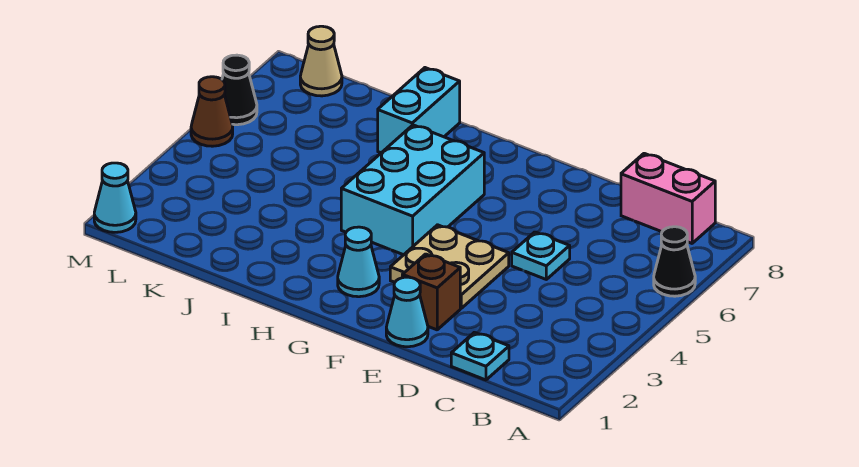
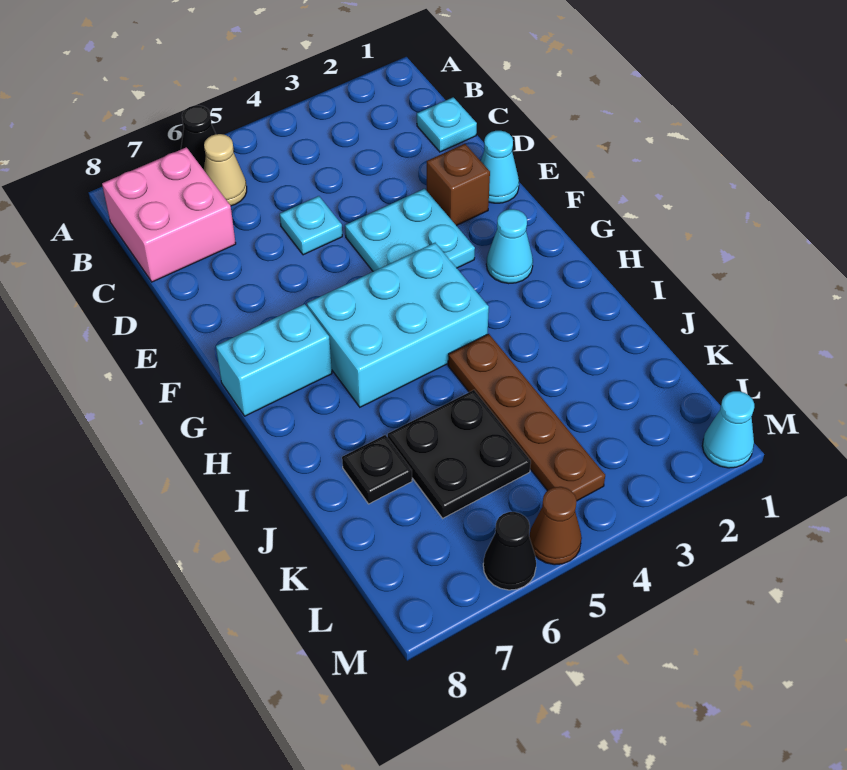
pink 1x2 brick [621,153,715,243] -> pink 2x2 brick [102,147,236,282]
tan 2x2 plate [390,225,509,308] -> cyan 2x2 plate [345,189,475,271]
none -> brown 1x4 plate [448,334,605,501]
cyan 1x2 brick [378,68,460,153] -> cyan 1x2 brick moved to [216,304,332,416]
none -> black 2x2 plate [388,390,531,518]
none -> black 1x1 plate [342,435,412,504]
tan 1x1 cone [300,26,342,96] -> tan 1x1 cone moved to [204,134,247,206]

